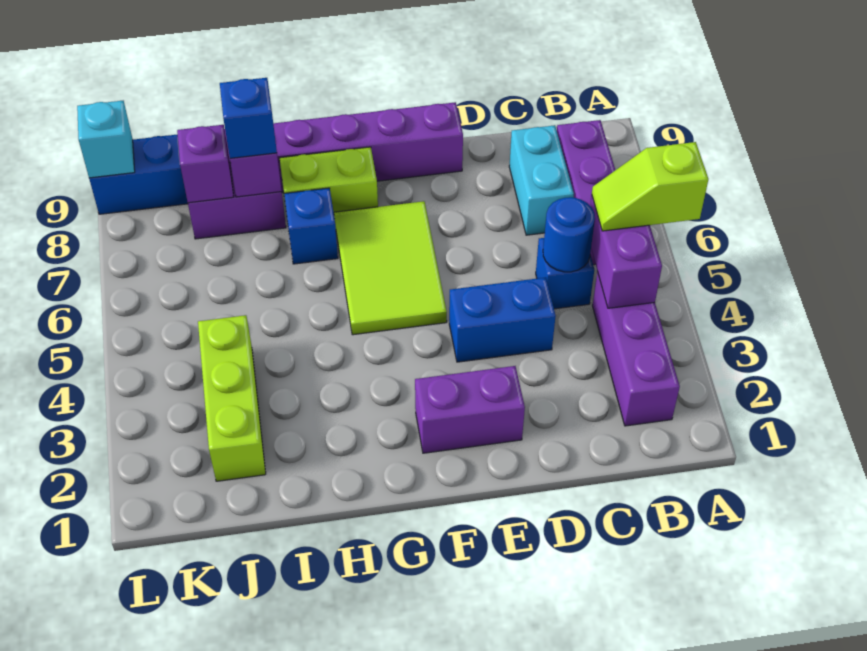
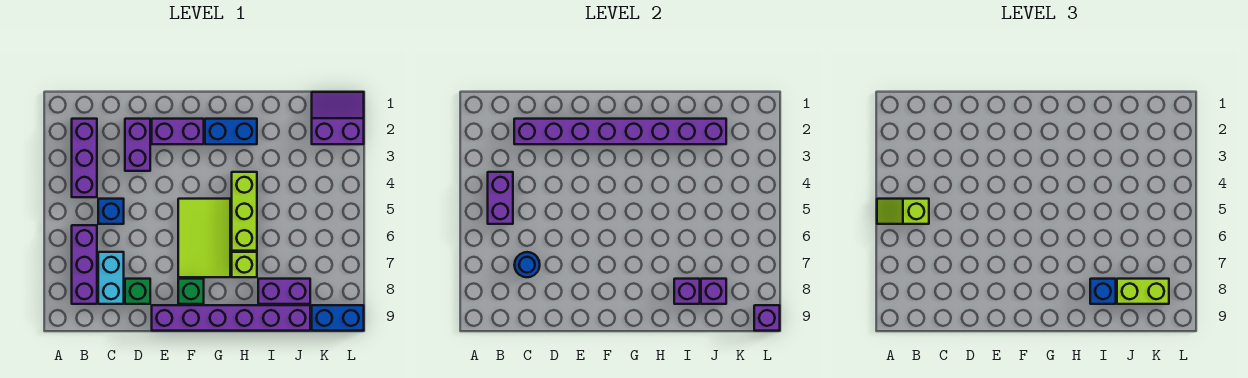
lime 1x2 slope [592,142,708,231] -> lime 1x2 slope turned to [877,199,929,224]
none -> purple 1x8 brick [514,119,726,144]
blue 1x1 round brick [543,197,595,272] -> blue 1x1 round brick moved to [514,252,540,277]
none -> purple 1x2 brick [125,119,150,171]
blue 1x2 brick [449,277,556,362] -> blue 1x2 brick moved to [205,119,257,144]
none -> green 1x1 brick [125,279,150,304]
none -> green 1x1 brick [178,279,204,304]
lime 1x2 brick [280,147,378,212] -> lime 1x2 brick moved to [1117,279,1169,304]
blue 1x1 brick [284,188,338,264] -> lime 1x1 brick [232,252,257,277]
lime 1x3 brick [198,315,266,481] -> lime 1x3 brick moved to [232,172,257,251]
none -> purple 2x2 slope [312,92,364,144]
cyan 1x1 brick [77,101,135,178] -> purple 1x1 brick [754,305,780,331]

